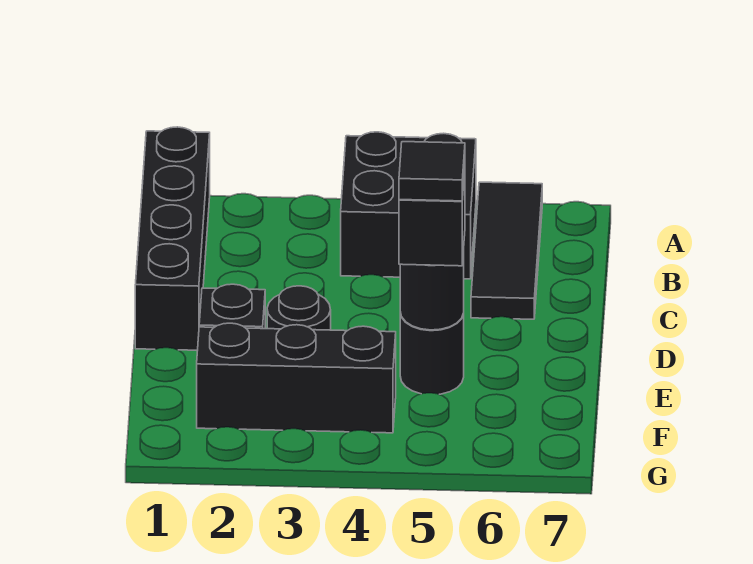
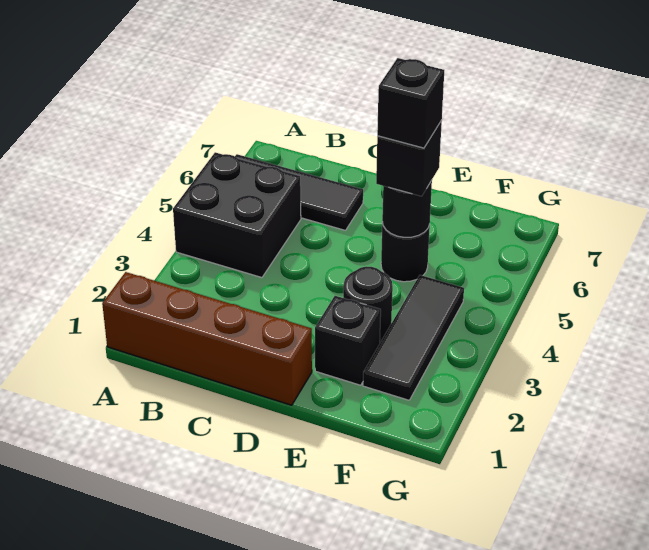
black 1x4 brick [135,127,210,350] -> brown 1x4 brick [102,272,312,405]
black 1x1 tile [399,142,465,201] -> black 1x1 brick [377,58,444,148]
black 1x3 brick [197,323,396,433] -> black 1x3 tile [363,275,464,400]

